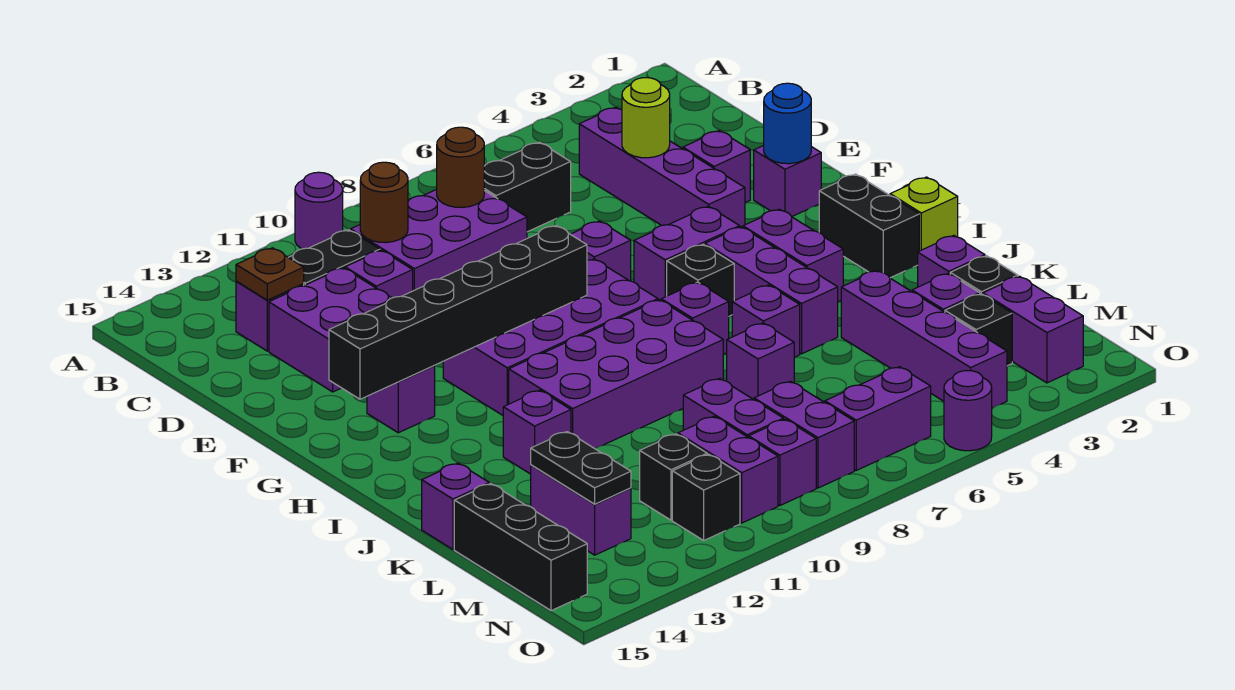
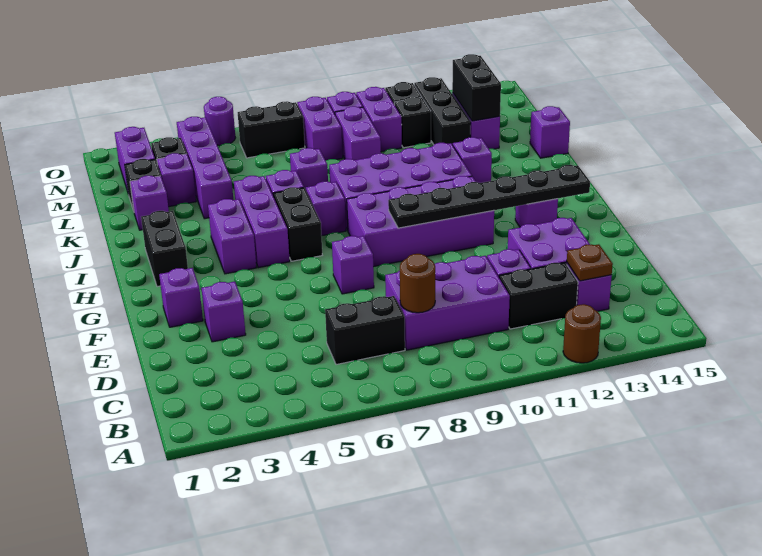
purple 1x1 round brick [295,172,343,249] -> none
purple 1x4 brick [579,107,745,227] -> none
brown 1x1 round brick [360,162,408,242] -> brown 1x1 round brick moved to [563,304,601,363]
lime 1x1 round brick [622,78,670,158] -> none
blue 1x1 round brick [764,83,811,164] -> none
purple 1x2 brick [634,206,740,300] -> none
black 1x6 brick [329,226,587,399] -> black 1x6 plate [388,165,590,228]
black 1x1 brick [667,244,734,316] -> black 1x2 brick [273,187,322,261]
lime 1x1 brick [890,177,958,251] -> none
black 1x2 plate [531,432,631,504] -> black 1x2 brick [452,54,501,121]
black 1x3 brick [454,484,587,611] -> black 1x3 brick moved to [414,77,471,145]
purple 1x2 brick [825,367,931,470] -> black 1x2 brick [238,101,305,158]

